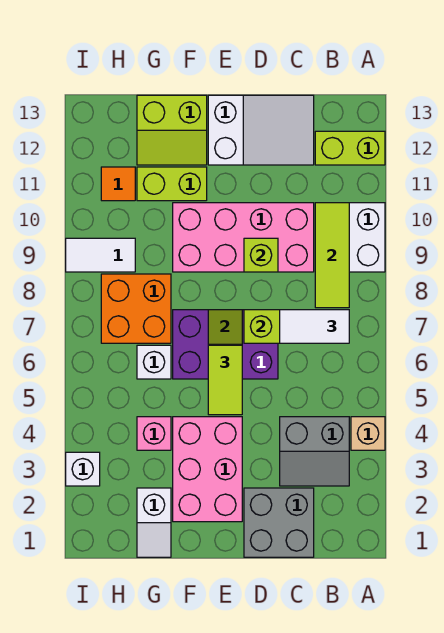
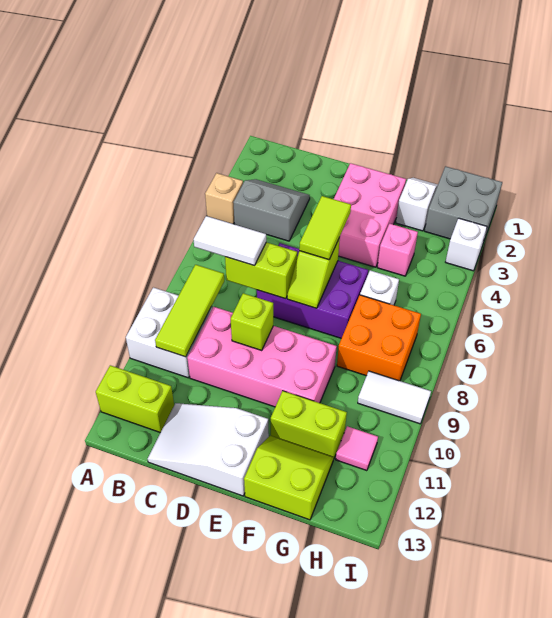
grey 2x2 brick [244,488,314,557] -> grey 2x2 brick moved to [425,166,502,243]
orange 1x1 tile [101,167,135,201] -> pink 1x1 tile [336,426,378,471]

